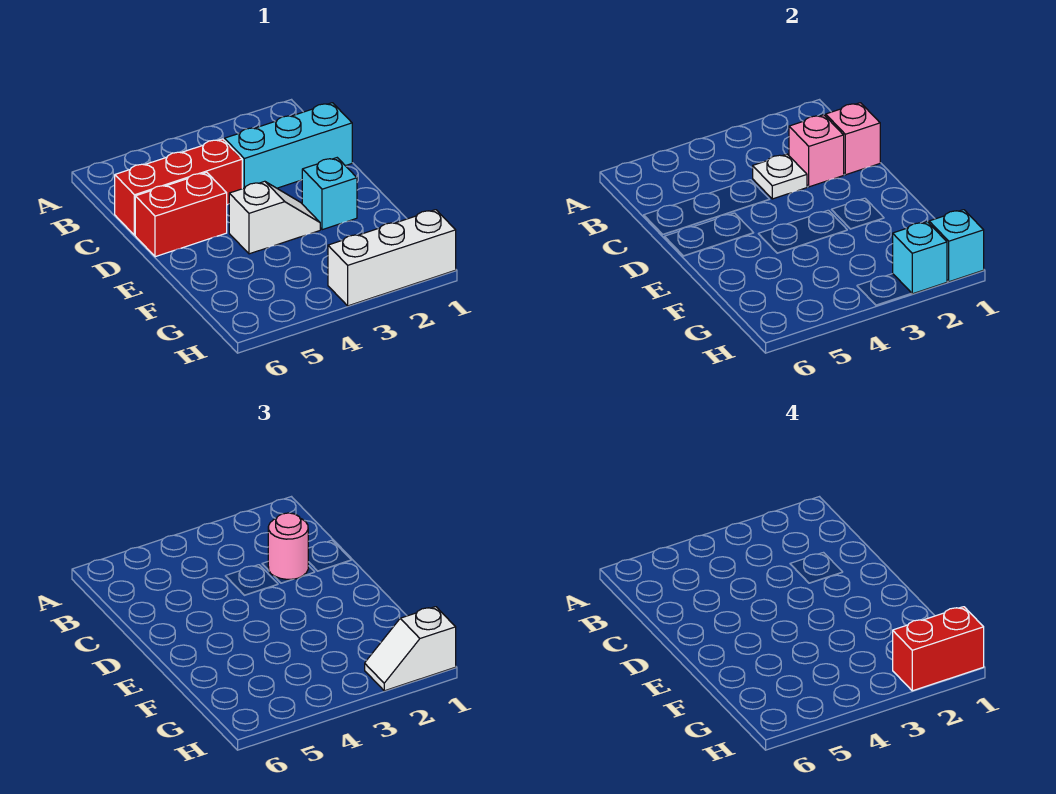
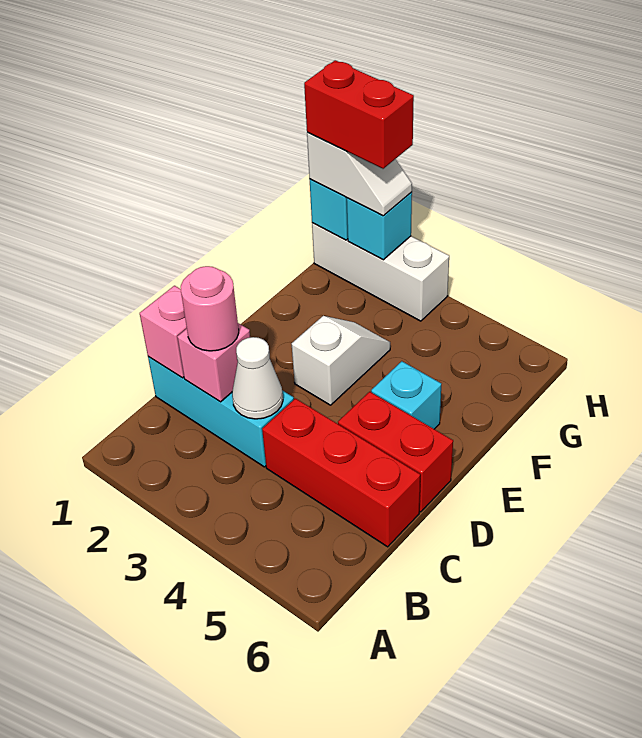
white 1x1 plate [753,154,807,199] -> white 1x1 cone [232,337,283,419]
cyan 1x1 brick [302,158,357,230] -> cyan 1x1 brick moved to [371,361,441,429]
white 1x2 slope [229,181,320,254] -> white 1x2 slope turned to [292,316,390,405]

